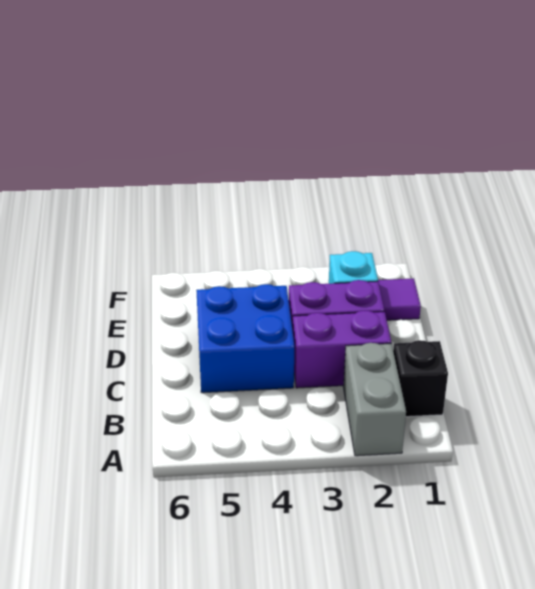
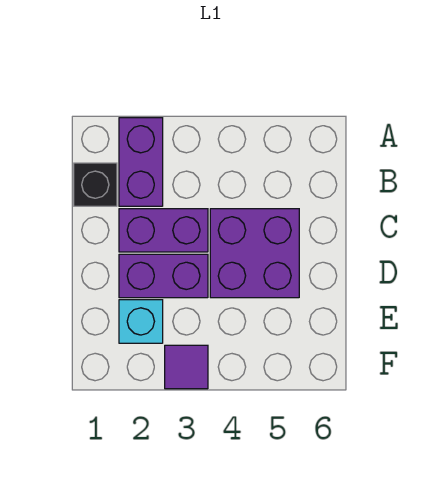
grey 1x2 brick [343,343,406,456] -> purple 1x2 brick [119,118,163,206]
blue 2x2 brick [196,284,294,393] -> purple 2x2 brick [210,209,299,298]
purple 1x1 tile [378,278,421,320] -> purple 1x1 tile moved to [165,345,208,389]

